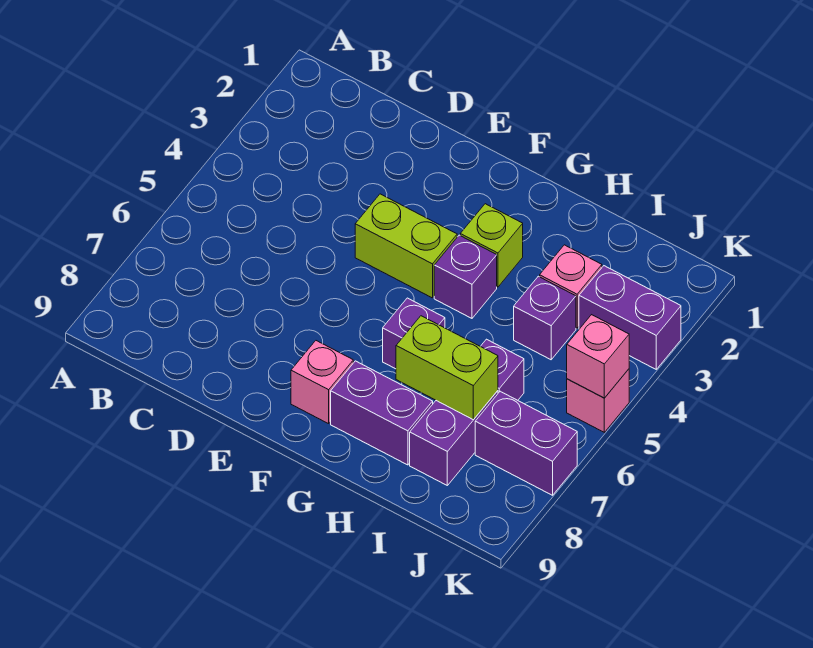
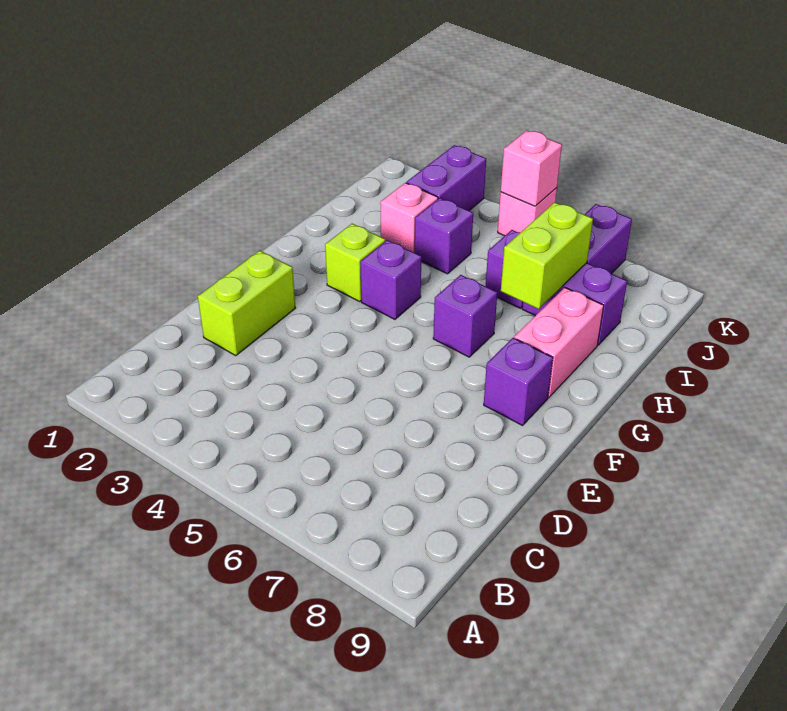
lime 1x2 brick [355,194,457,298] -> lime 1x2 brick moved to [198,251,295,356]
pink 1x1 brick [291,341,353,424] -> purple 1x1 brick [484,338,553,425]
purple 1x2 brick [331,361,433,465] -> pink 1x2 brick [514,287,604,397]

